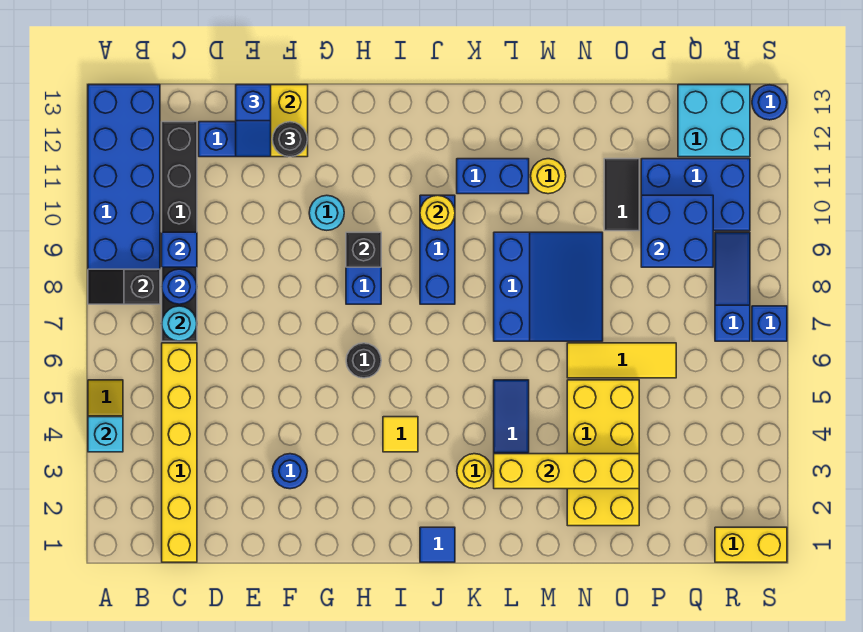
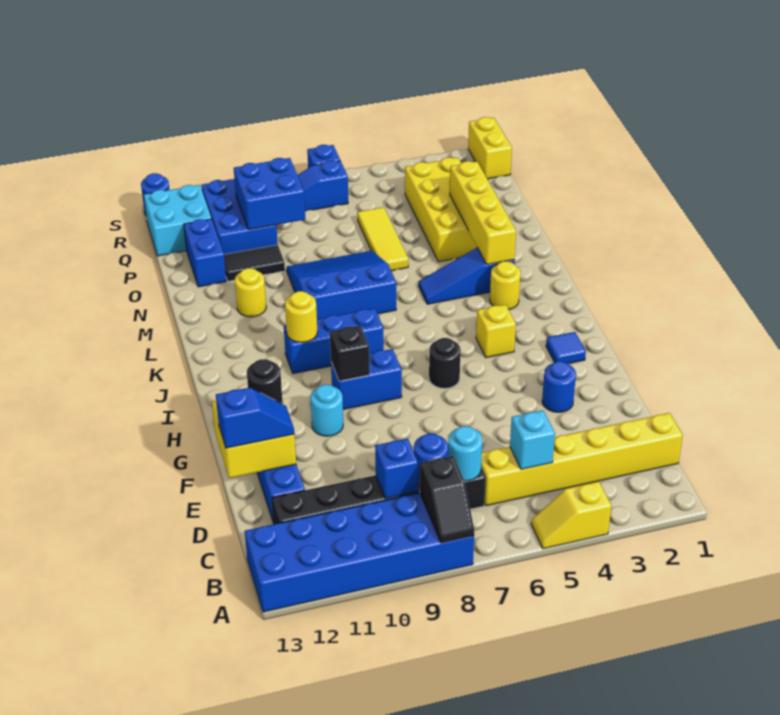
cyan 1x1 brick [88,417,123,452] -> cyan 1x1 brick moved to [510,410,555,469]
yellow 1x1 tile [383,417,418,452] -> yellow 1x1 brick [476,305,516,358]
blue 1x1 tile [420,527,455,562] -> blue 1x1 tile moved to [546,332,586,364]
blue 1x2 brick [457,159,529,194] -> blue 1x2 brick moved to [184,219,226,287]
yellow 2x4 brick [567,380,639,526] -> yellow 2x4 brick turned to [405,158,477,262]

